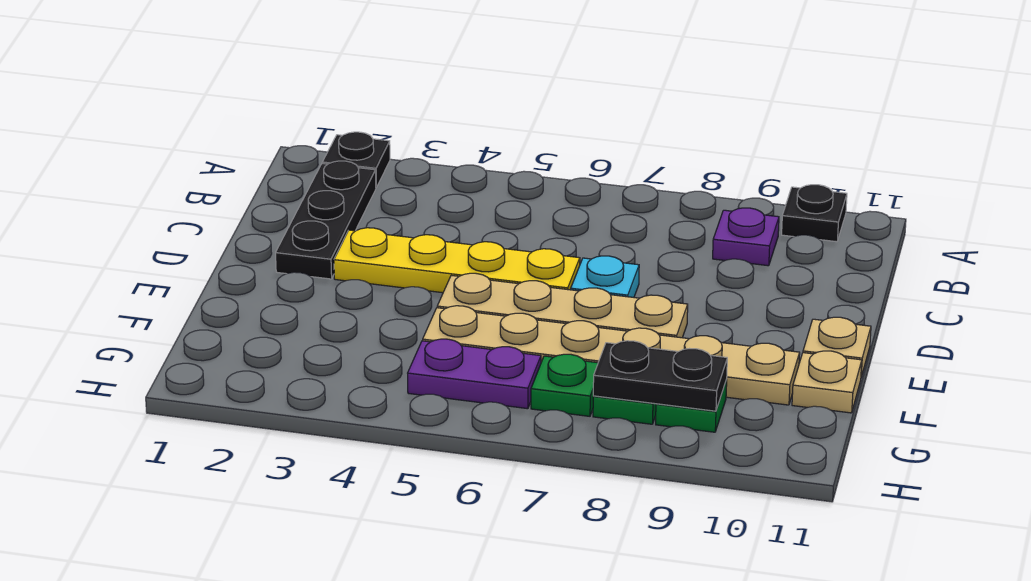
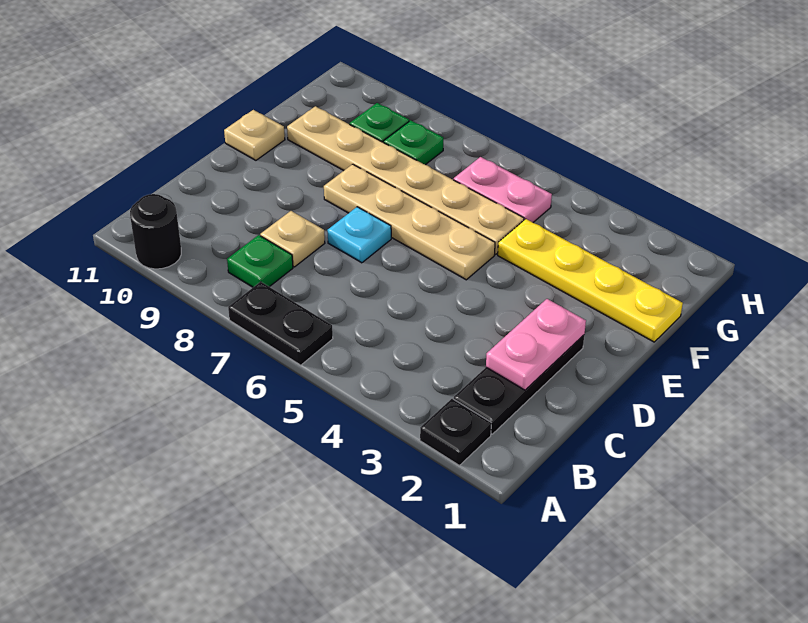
black 1x1 plate [782,185,847,242] -> black 1x1 round brick [130,194,181,269]
purple 1x1 plate [713,208,779,266] -> none
none -> pink 1x2 plate [486,299,586,390]
yellow 1x4 plate [334,228,580,293] -> yellow 1x4 plate moved to [498,219,683,342]
tan 1x1 plate [792,351,862,413] -> tan 1x1 plate moved to [260,211,325,267]
purple 1x2 plate [408,339,541,409] -> pink 1x2 plate [453,157,552,222]
green 1x1 plate [531,354,598,416] -> green 1x1 plate moved to [227,235,293,287]
black 1x2 plate [593,341,727,411] -> black 1x2 plate moved to [228,282,333,365]

